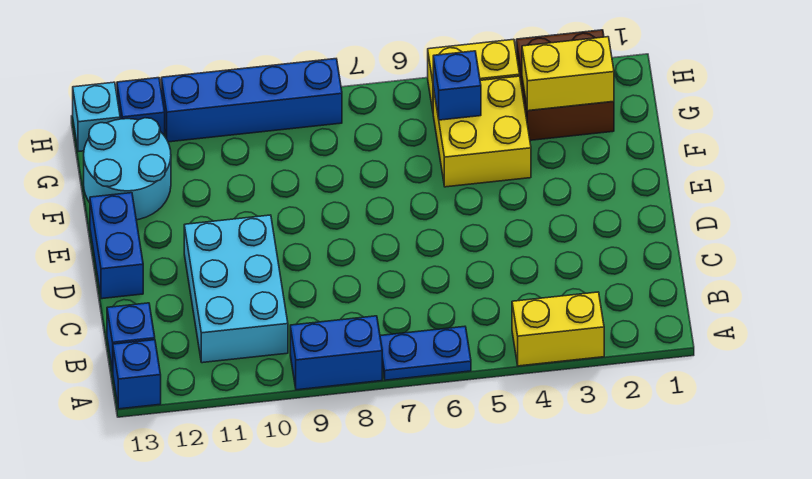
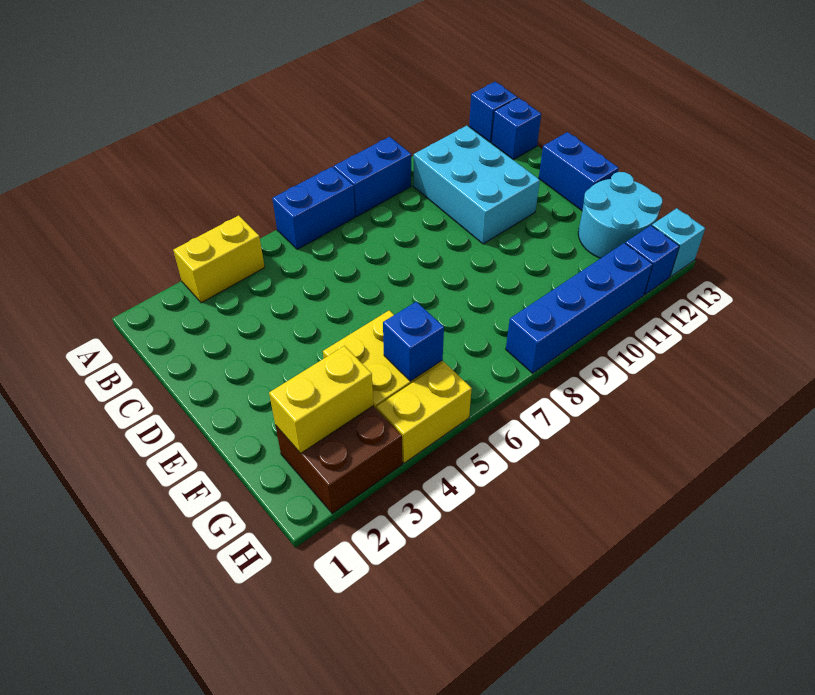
blue 1x2 plate [380,326,471,380] -> blue 1x2 brick [272,167,355,249]

